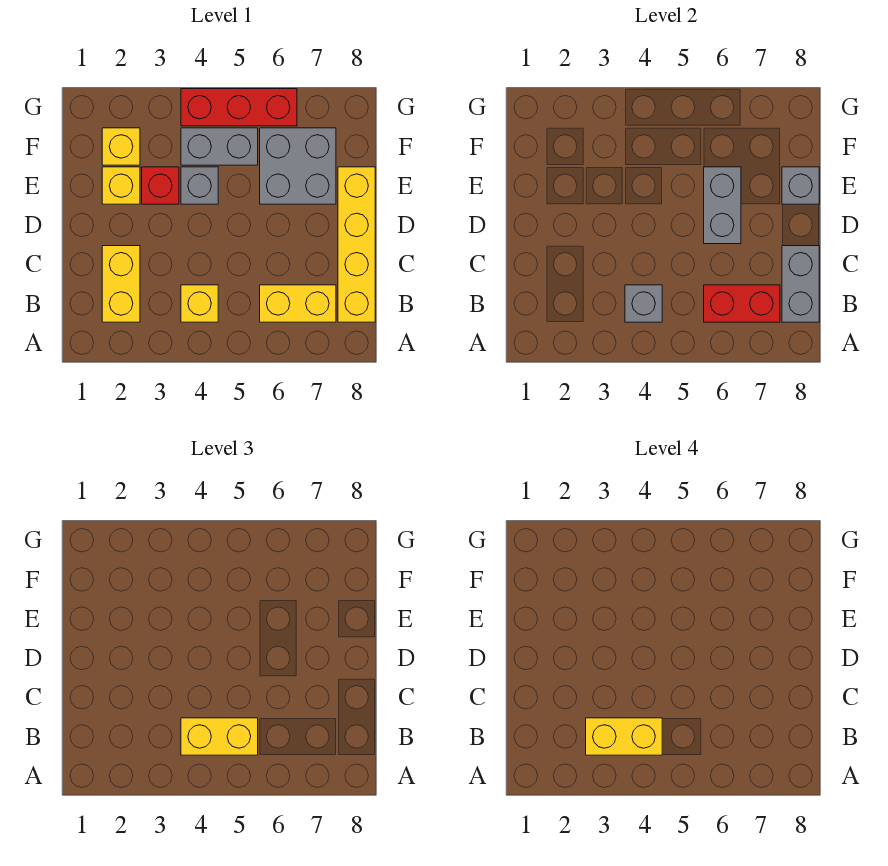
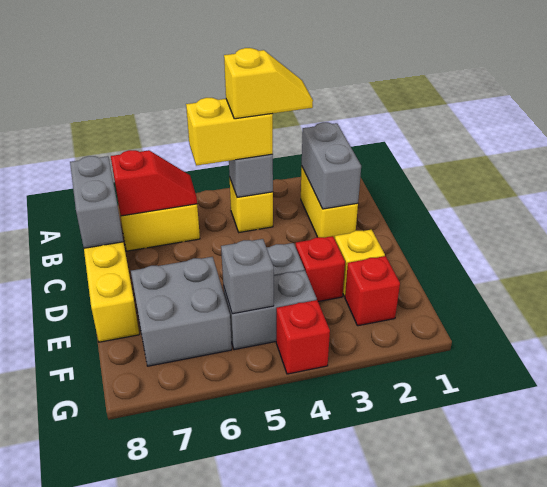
yellow 1x2 brick [586,718,662,755] -> yellow 1x2 slope [224,48,313,119]
red 1x2 brick [704,285,780,322] -> red 1x2 slope [111,150,197,216]
grey 1x2 brick [704,167,741,244] -> grey 1x2 brick moved to [302,122,361,209]
grey 1x1 brick [782,167,819,204] -> grey 1x1 brick moved to [221,239,274,314]
yellow 1x1 brick [102,128,140,165] -> red 1x1 brick [345,256,400,326]
red 1x3 brick [181,89,297,126] -> red 1x1 brick [276,300,330,374]

